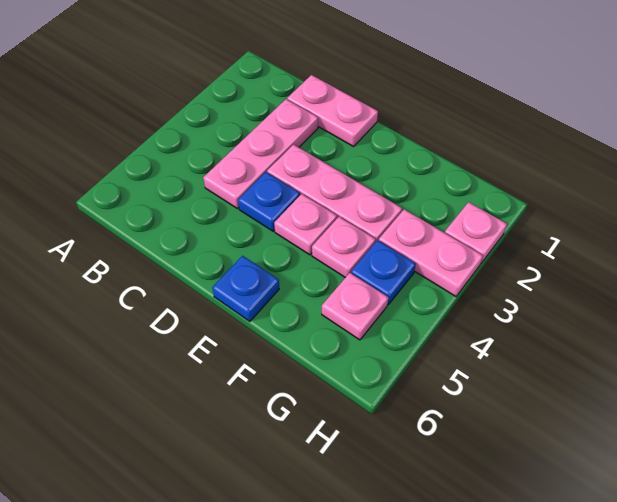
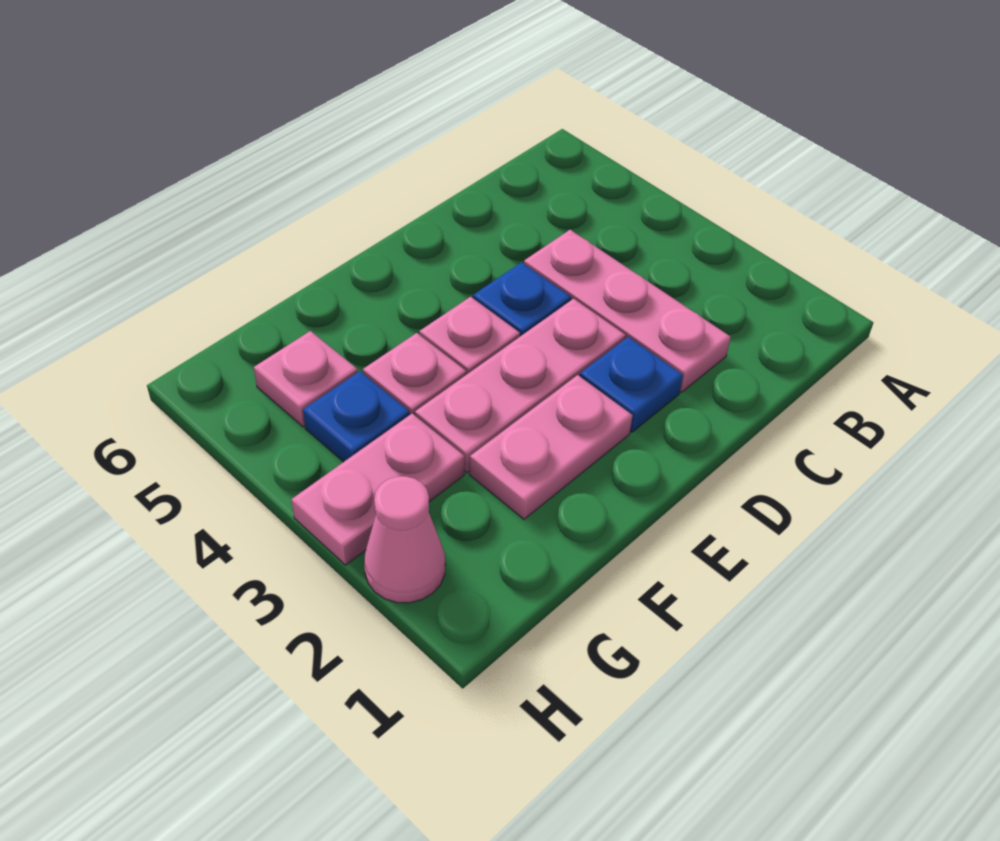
pink 1x2 plate [287,75,378,146] -> pink 1x2 plate moved to [470,375,633,519]
blue 1x1 plate [212,256,279,321] -> blue 1x1 plate moved to [580,337,683,432]
pink 1x1 plate [445,202,507,263] -> pink 1x1 cone [364,476,445,603]

